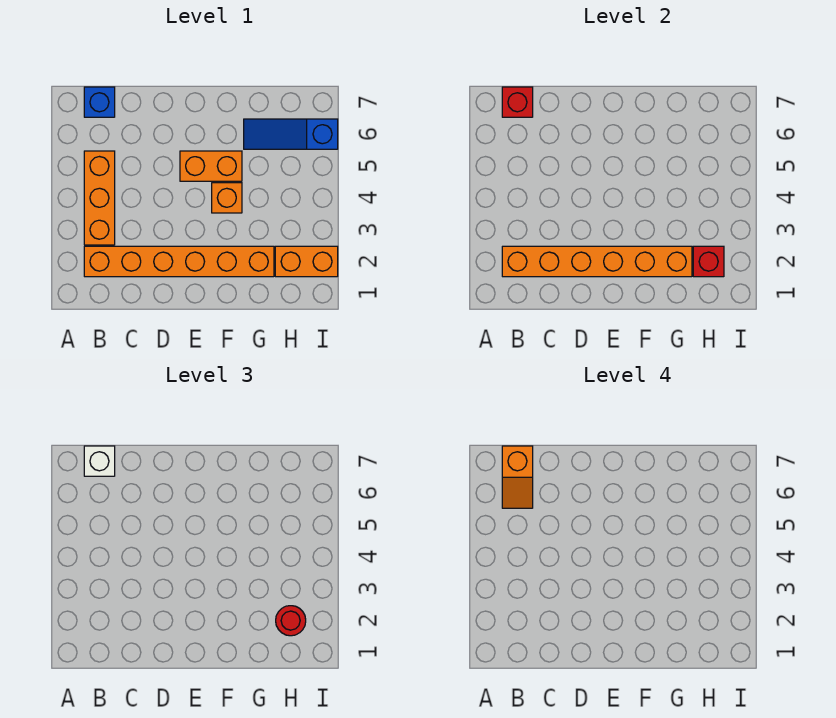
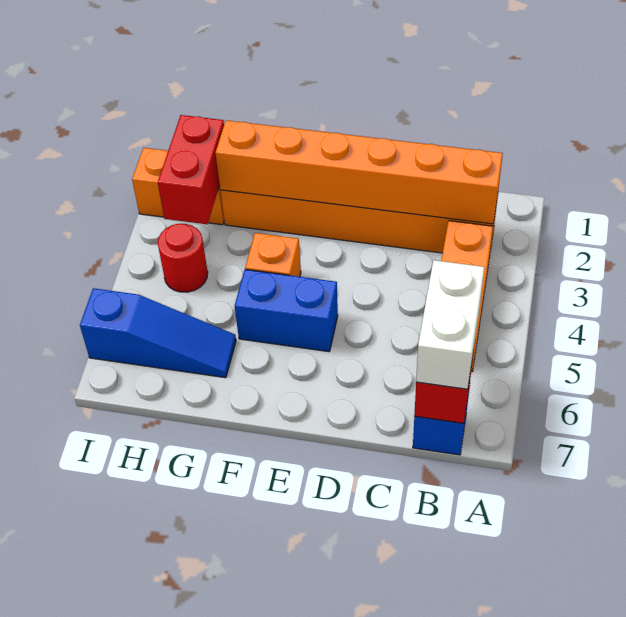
orange 1x2 slope [502,446,533,508] -> none
white 1x1 brick [84,446,115,476] -> white 1x2 brick [416,260,484,389]
orange 1x2 brick [180,151,242,181] -> blue 1x2 brick [235,270,338,352]
red 1x1 brick [693,246,724,277] -> red 1x2 brick [158,115,224,224]
red 1x1 round brick [276,606,306,636] -> red 1x1 round brick moved to [158,224,208,292]

